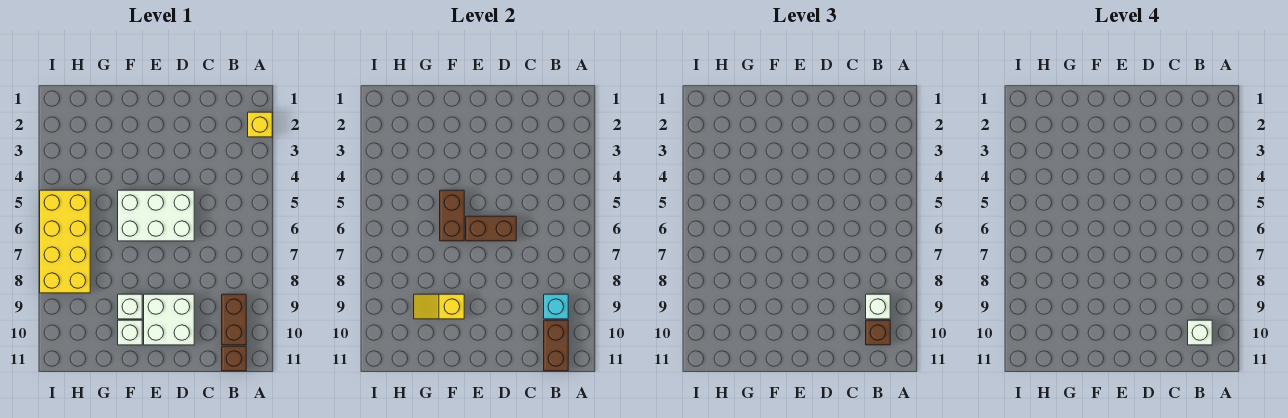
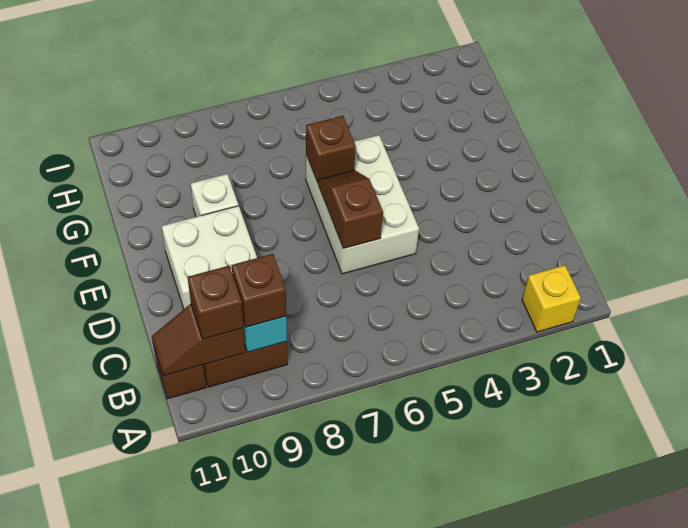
white 1x1 brick [866,294,890,319] -> brown 1x1 brick [232,254,286,327]
brown 1x2 brick [544,320,568,371] -> brown 1x2 slope [152,304,245,376]
white 1x1 brick [1188,320,1212,345] -> none
brown 1x2 brick [466,216,516,241] -> brown 1x2 slope [318,170,383,248]
brown 1x2 brick [440,190,464,241] -> brown 1x1 brick [306,116,356,183]
yellow 1x2 slope [414,294,464,319] -> none
white 1x1 brick [118,320,142,345] -> none
yellow 2x4 brick [40,190,90,293] -> none

